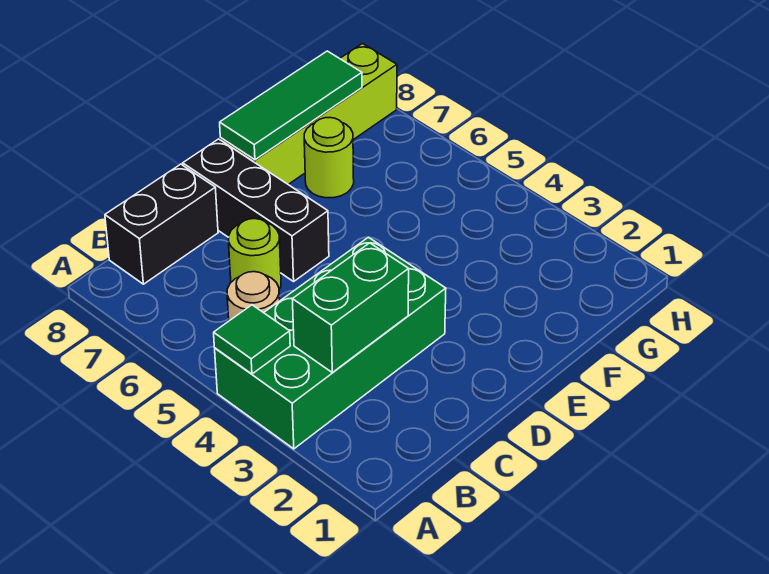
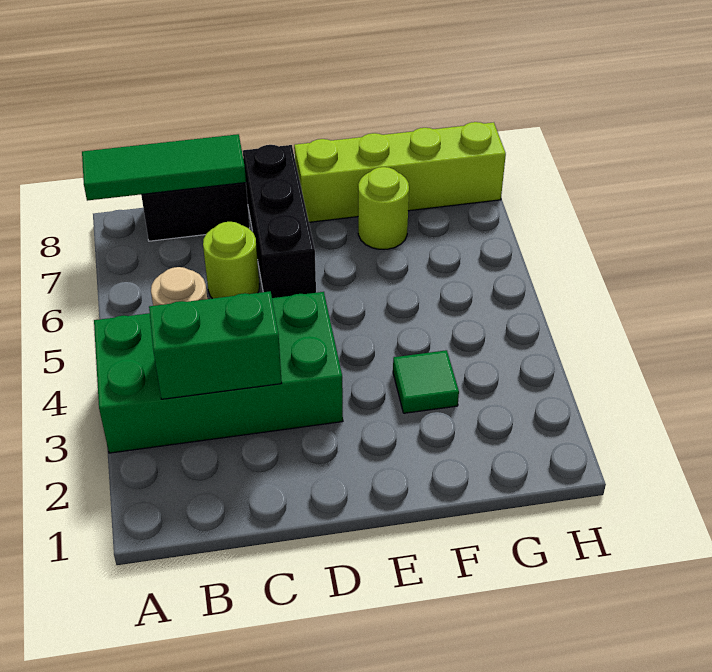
green 1x1 tile [214,305,290,374] -> green 1x1 tile moved to [393,350,459,413]
green 1x3 tile [220,51,362,160] -> green 1x3 tile moved to [82,134,246,201]

